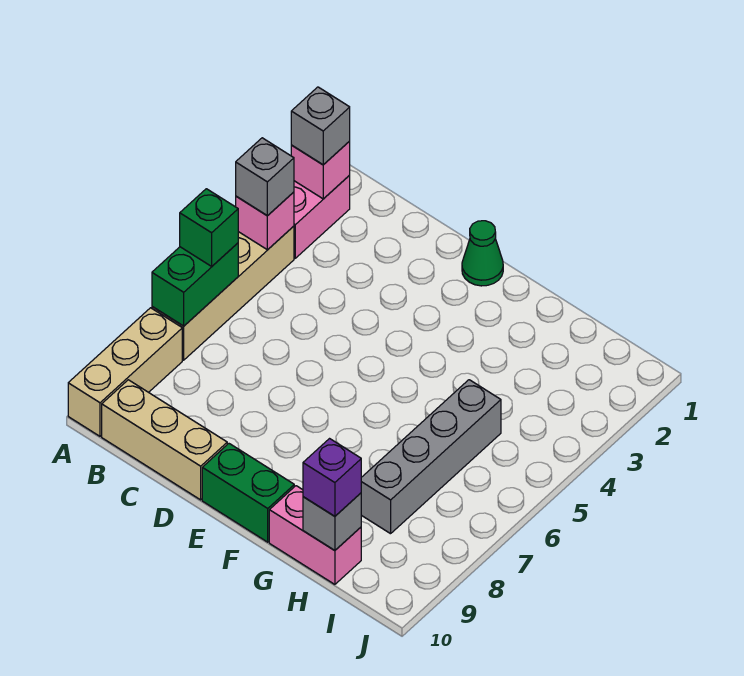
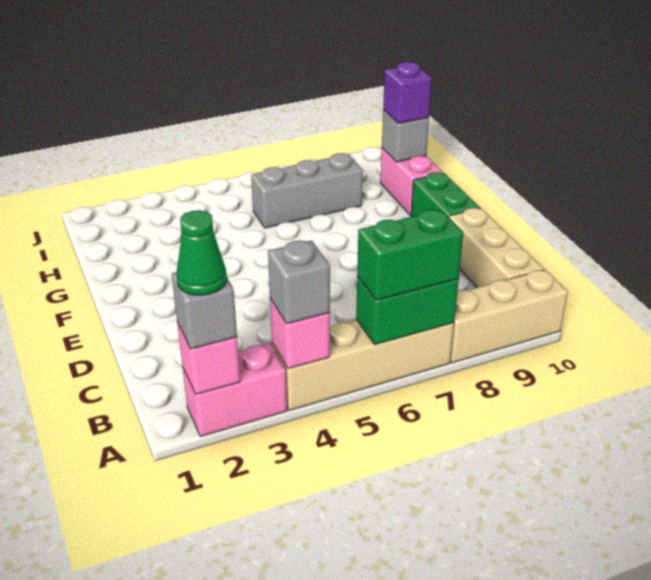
green 1x1 brick [180,189,238,266] -> green 1x2 brick [357,210,463,300]
green 1x1 cone [462,221,503,286] -> green 1x1 cone moved to [176,210,227,295]
grey 1x4 brick [361,380,501,534] -> grey 1x3 brick [251,153,363,228]

